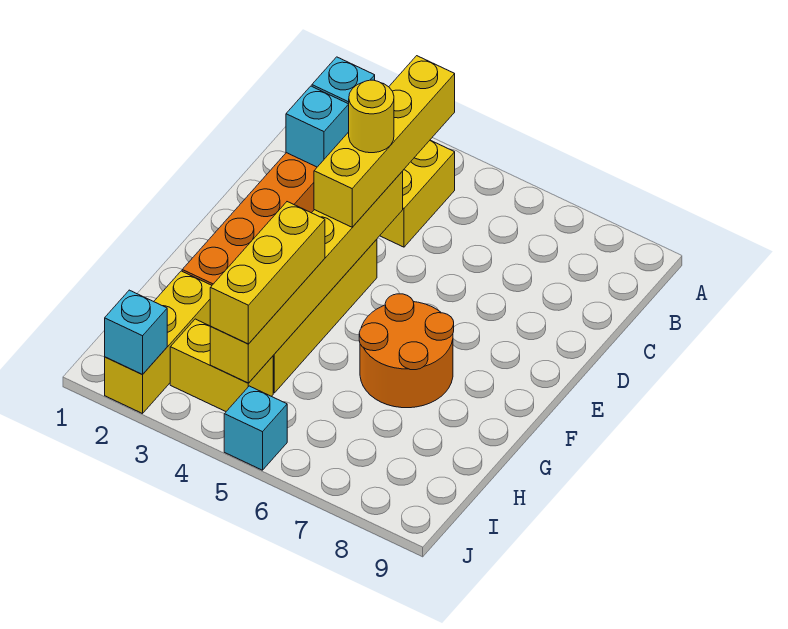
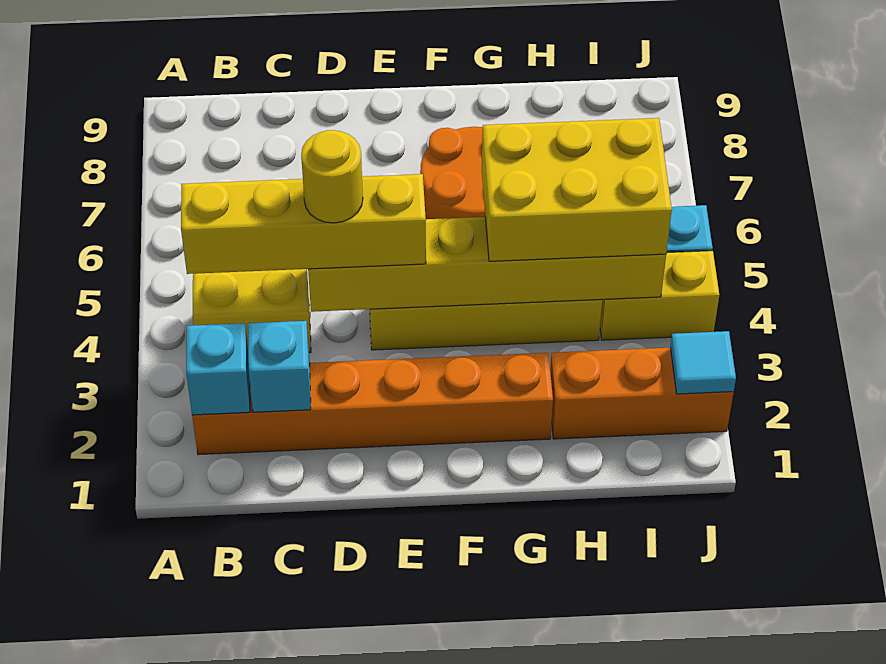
yellow 1x3 brick [210,202,325,344] -> yellow 2x3 brick [482,118,672,261]
yellow 1x3 brick [105,271,212,414] -> orange 1x3 brick [550,348,734,439]
yellow 1x2 brick [170,319,273,411] -> yellow 1x2 brick turned to [600,251,719,340]
cyan 1x1 brick [105,290,167,375] -> cyan 1x1 tile [670,331,736,394]

